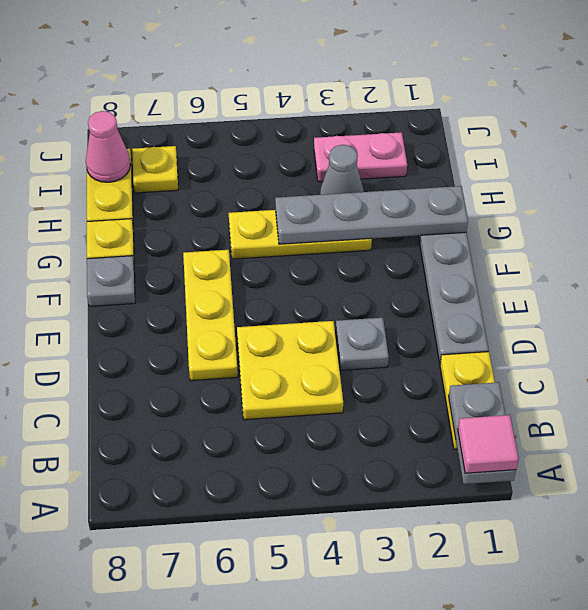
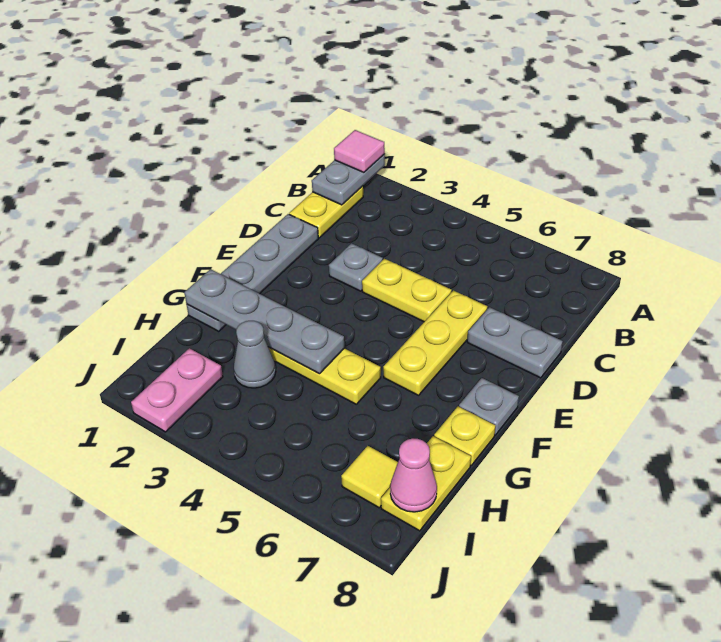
yellow 2x2 plate [237,321,343,420] -> yellow 1x2 plate [362,259,452,322]
none -> grey 1x2 plate [467,307,563,378]
pink 1x2 plate [314,132,407,182] -> pink 1x2 plate turned to [131,348,223,432]
yellow 1x1 plate [132,146,178,193] -> yellow 1x1 tile [341,446,398,508]

